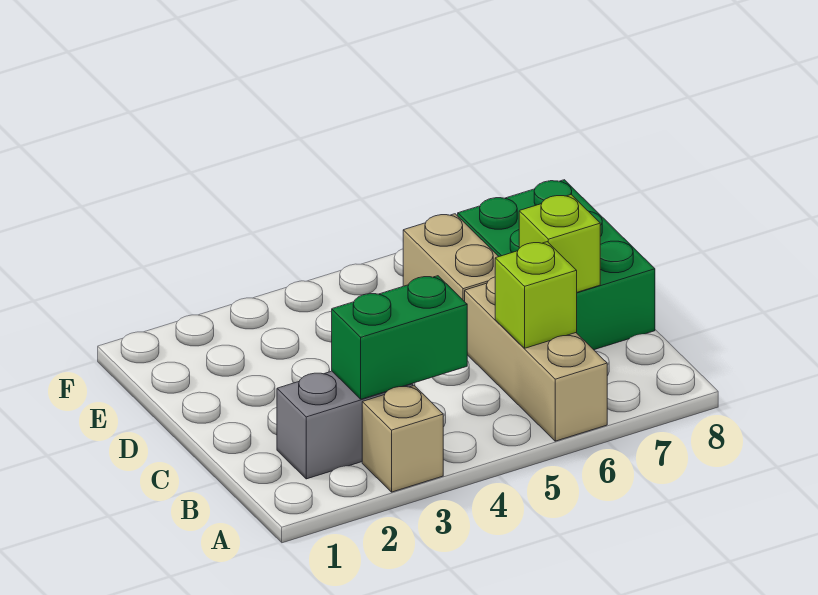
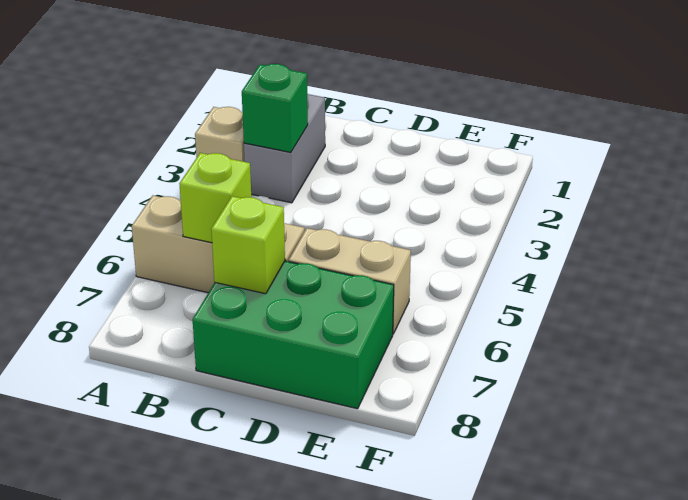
green 1x2 brick [332,276,467,399] -> green 1x1 brick [242,64,308,152]

